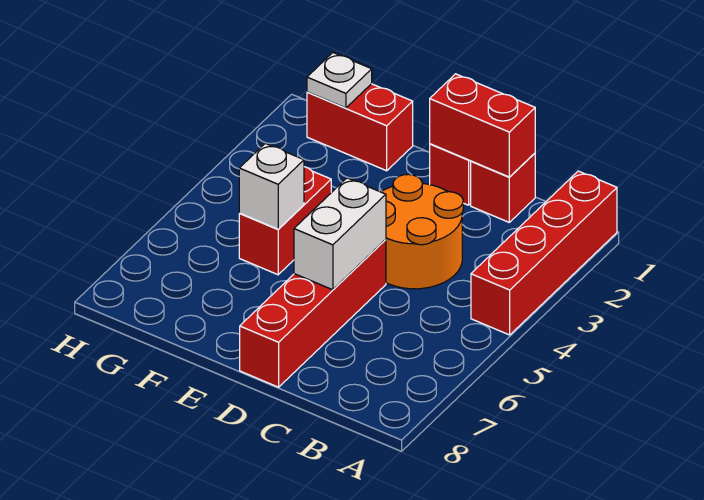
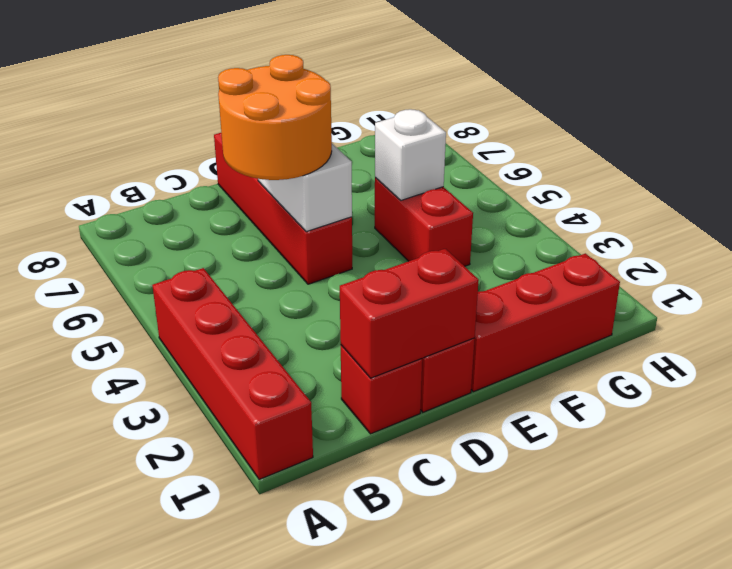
orange 2x2 round brick [382,174,463,289] -> orange 2x2 round brick moved to [218,55,332,180]
red 1x2 brick [307,84,413,171] -> red 1x3 brick [471,253,620,392]
white 1x1 plate [307,53,372,108] -> none

